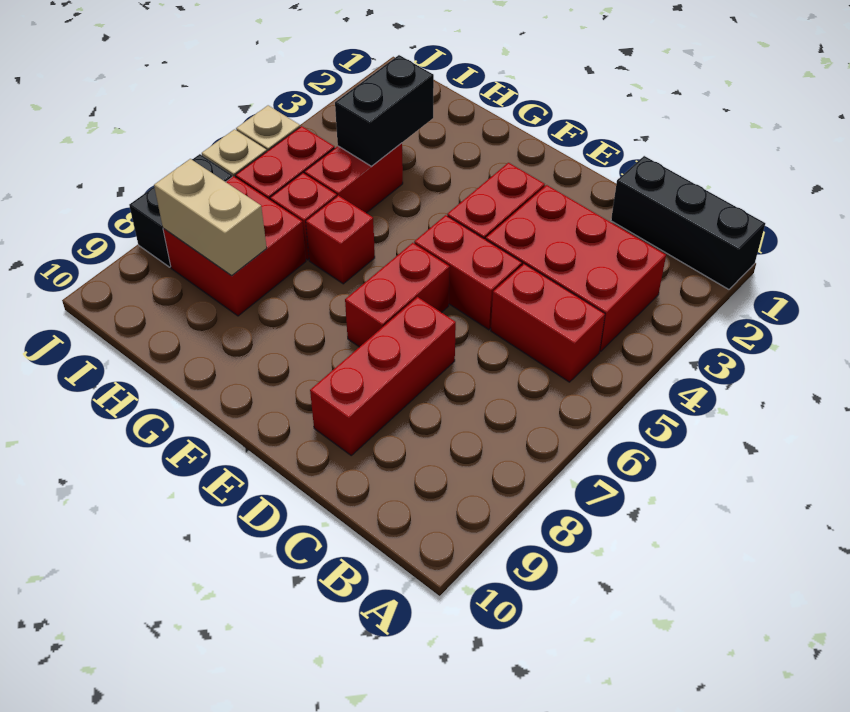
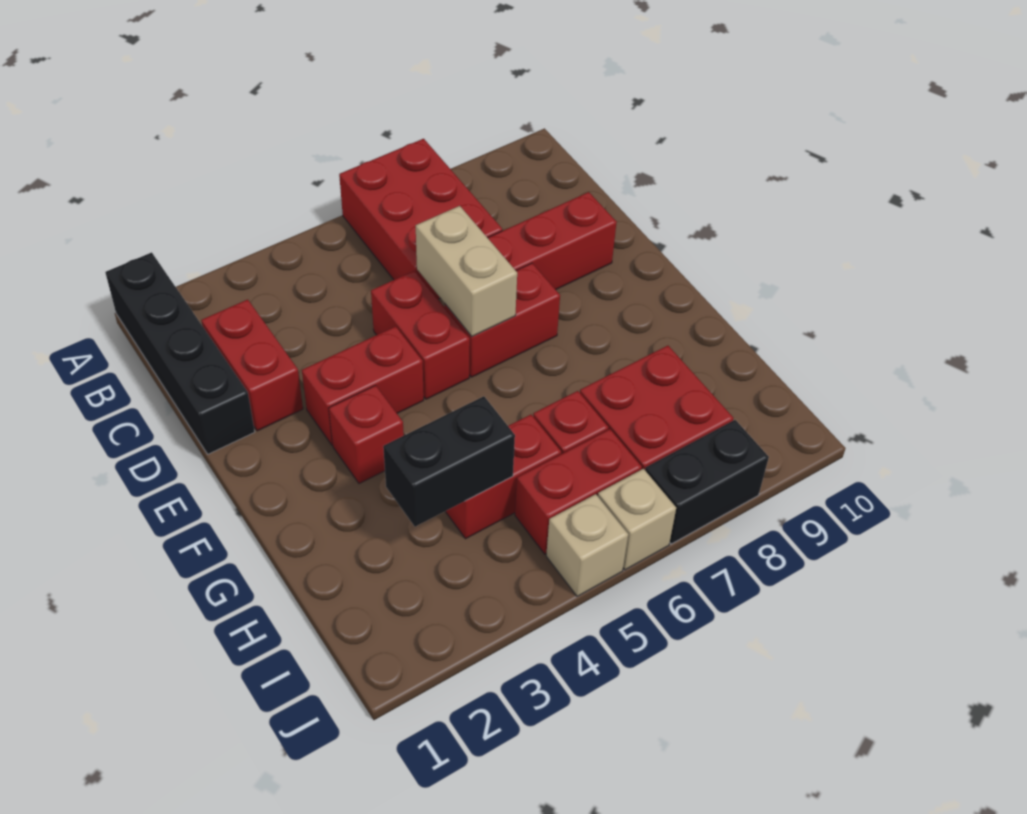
black 1x3 brick [611,156,765,289] -> black 1x4 brick [105,252,255,454]
red 2x3 brick [486,185,666,351] -> red 2x3 brick moved to [339,139,502,299]
red 1x2 brick [491,264,605,382] -> red 1x2 brick moved to [201,299,303,431]
red 1x1 brick [306,195,375,284] -> red 1x1 brick moved to [329,385,404,484]
tan 1x2 brick [154,159,267,275] -> tan 1x2 brick moved to [416,206,517,337]

